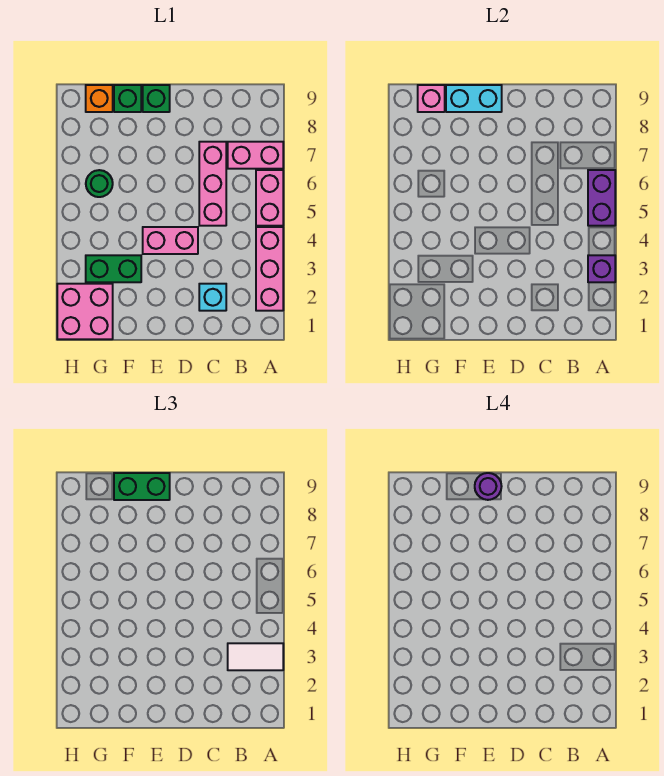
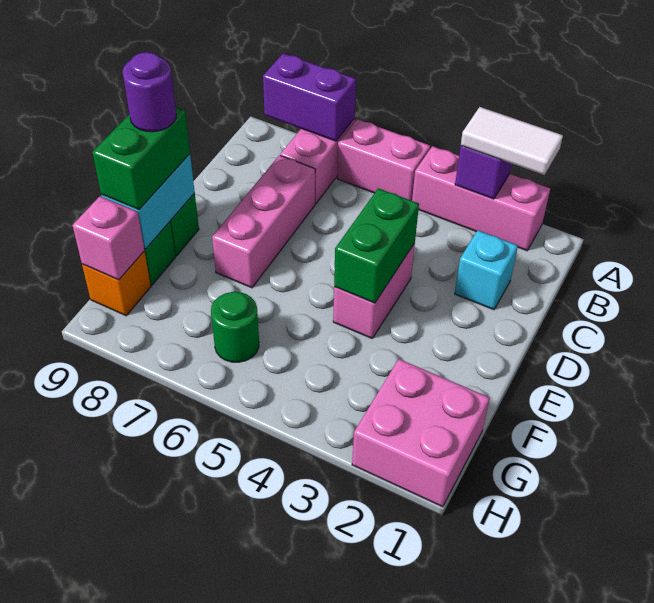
white 1x2 tile [228,643,283,670] -> white 1x2 tile turned to [461,107,563,175]
purple 1x2 brick [588,170,615,226] -> purple 1x2 brick moved to [263,53,356,141]
pink 1x3 brick [199,142,226,226] -> pink 1x3 brick turned to [212,155,315,288]
green 1x2 brick [86,255,141,282] -> green 1x2 brick moved to [334,188,419,303]

